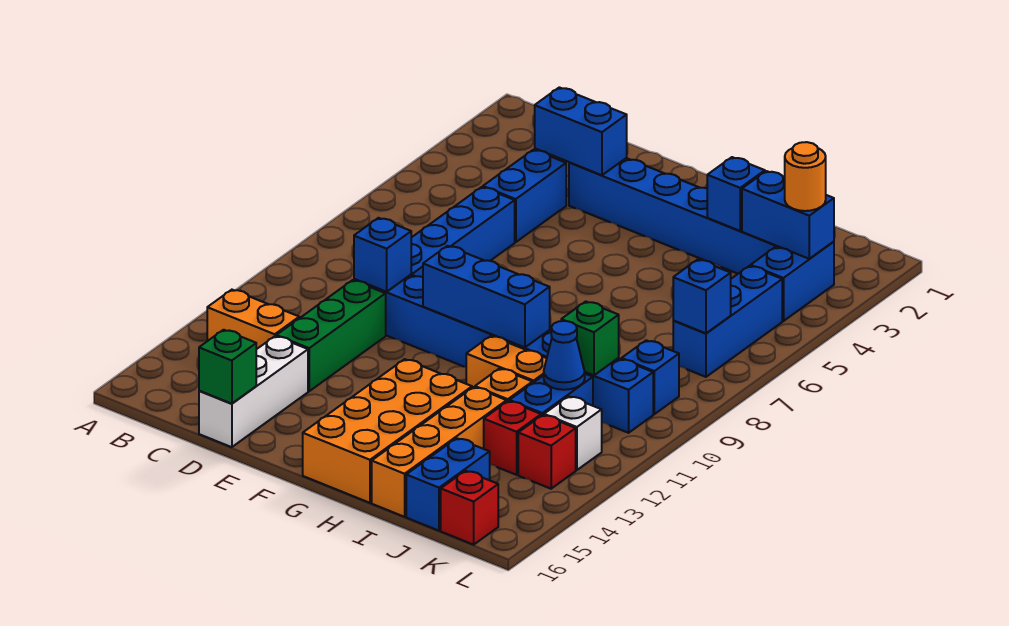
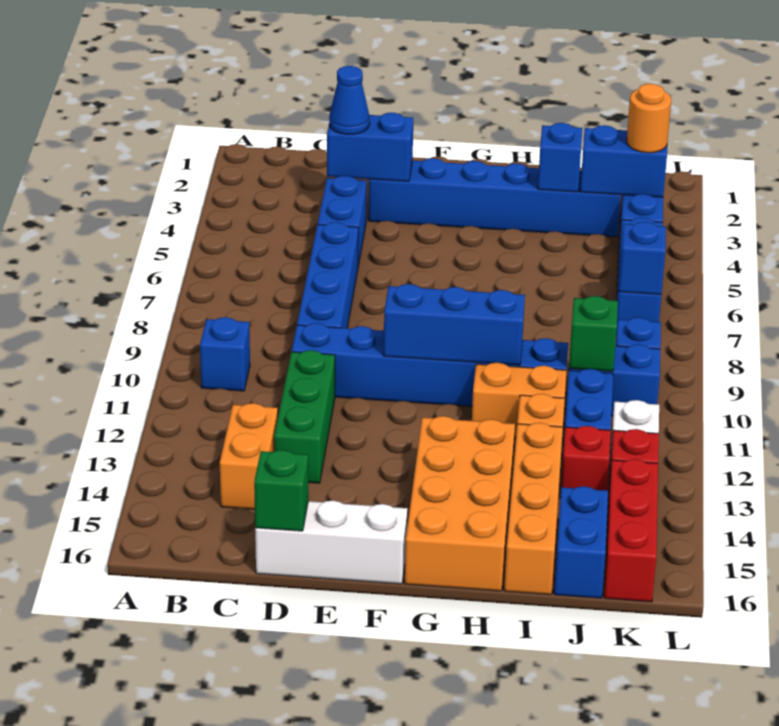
orange 1x2 brick [207,290,299,349] -> orange 1x2 brick turned to [220,403,278,509]
blue 1x1 brick [354,218,411,292] -> blue 1x1 brick moved to [200,317,250,391]
white 1x3 brick [199,336,308,447] -> white 1x3 brick turned to [255,500,407,584]
blue 1x1 cone [544,321,585,390] -> blue 1x1 cone moved to [329,66,370,134]
red 1x1 brick [441,471,498,545] -> red 1x3 brick [604,459,658,602]

